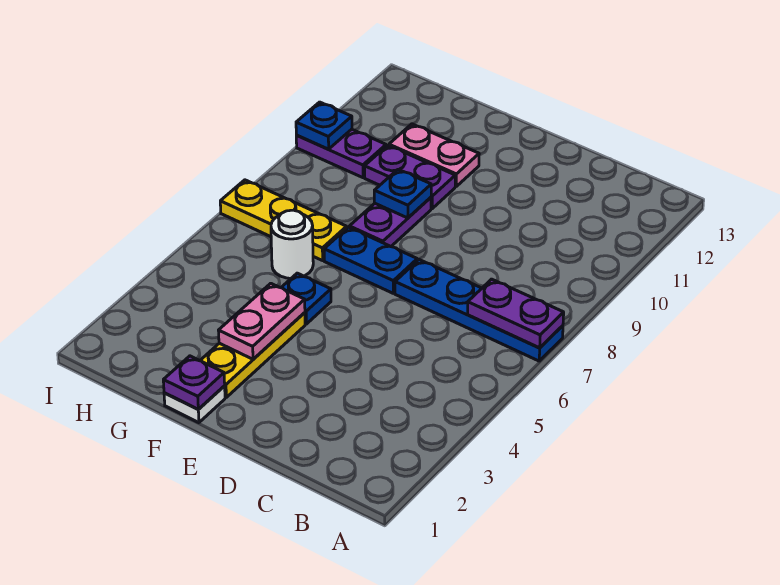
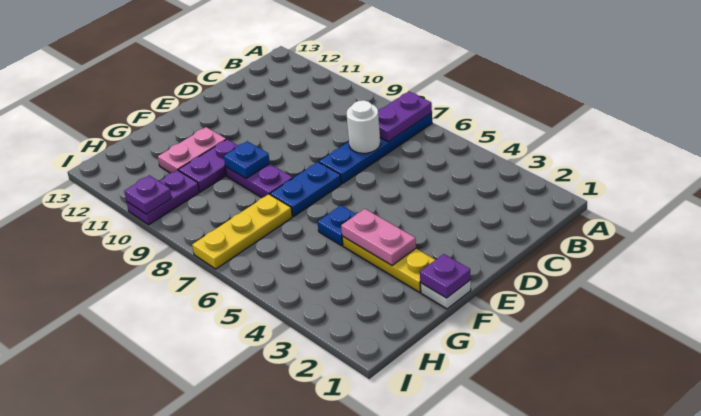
white 1x1 round brick [271,210,313,278] -> white 1x1 round brick moved to [347,100,380,153]
blue 1x1 plate [296,102,352,149] -> purple 1x1 plate [124,175,172,214]

